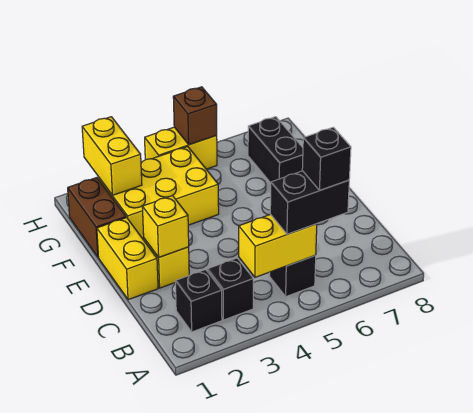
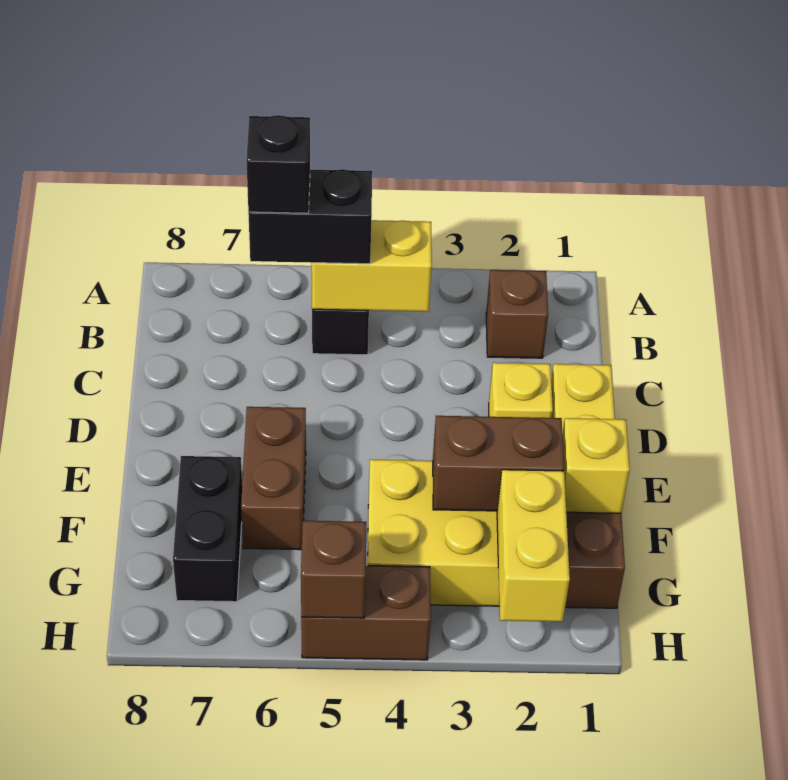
black 1x1 brick [175,270,222,332] -> brown 1x1 brick [486,270,548,358]
black 1x1 brick [207,258,253,320] -> none
yellow 1x1 brick [142,196,189,257] -> yellow 1x1 brick moved to [562,418,630,513]
none -> brown 1x2 brick [241,407,306,550]
none -> brown 1x2 brick [433,416,564,511]
yellow 1x2 brick [145,127,217,169] -> brown 1x2 brick [301,566,431,660]

